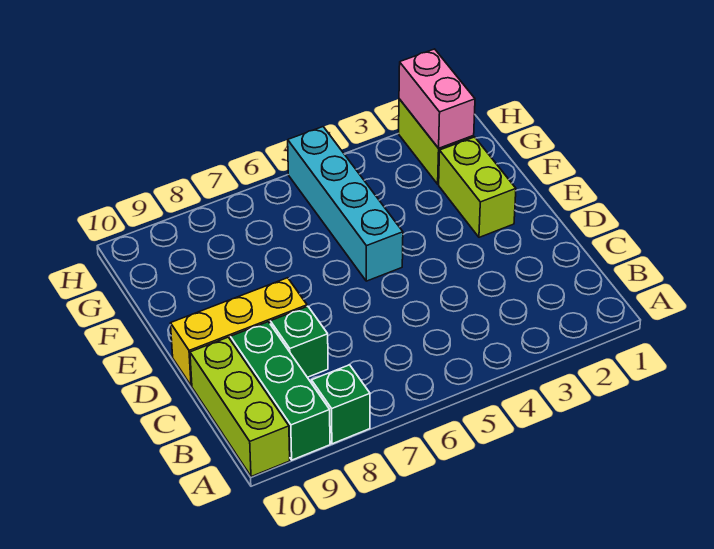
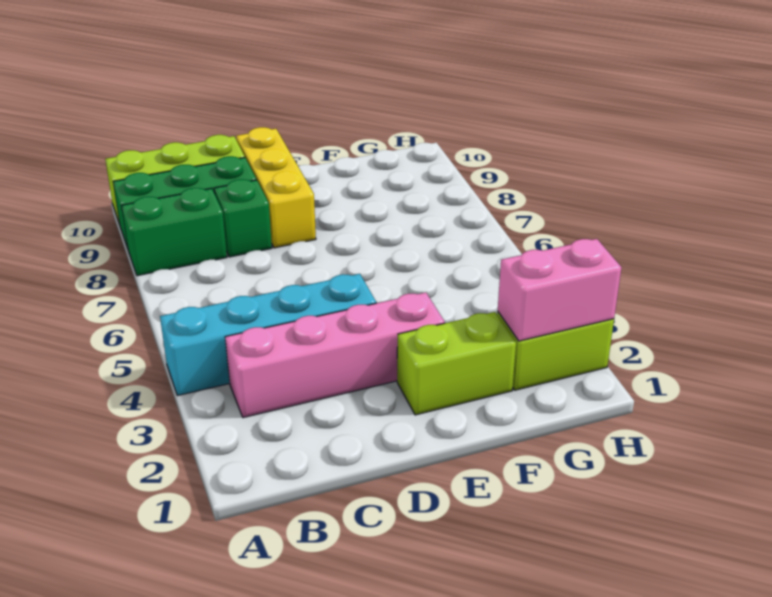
green 1x1 brick [312,365,370,444] -> green 1x2 brick [121,188,227,276]
none -> pink 1x4 brick [225,293,445,418]
cyan 1x4 brick [288,127,403,281] -> cyan 1x4 brick moved to [160,274,376,396]

